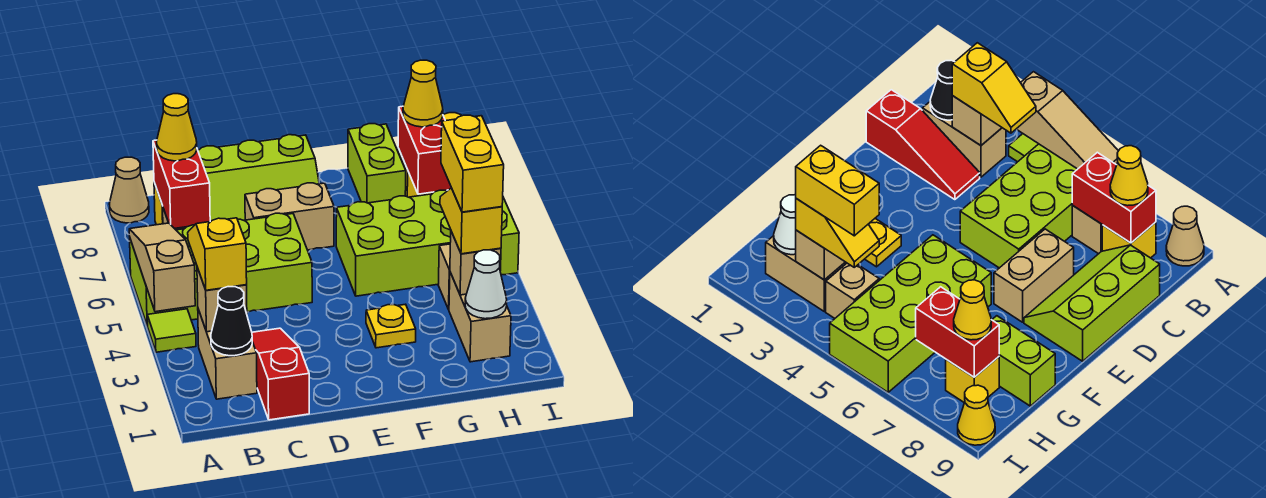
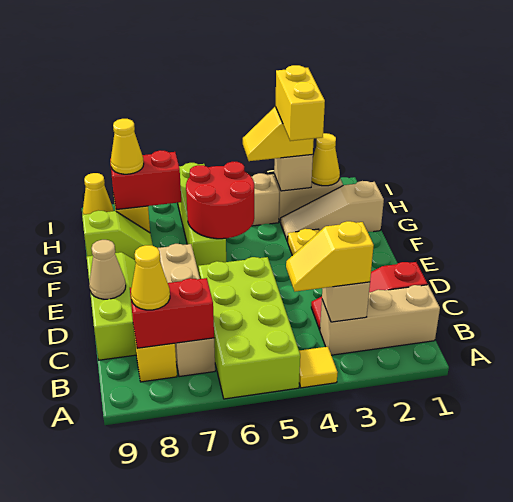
lime 1x1 tile [147,309,196,352] -> yellow 1x1 tile [299,347,338,388]
tan 1x3 slope [129,223,195,312] -> tan 1x3 slope moved to [280,181,384,242]
tan 1x1 cone [109,157,149,223] -> tan 1x1 cone moved to [89,240,126,299]
tan 1x2 brick [198,309,257,399] -> tan 1x3 brick [320,285,440,355]
black 1x1 cone [211,287,252,356] -> none
lime 2x4 brick [336,190,519,296] -> lime 1x4 brick [178,163,226,273]
none -> red 2x2 round brick [186,162,254,239]
lime 1x2 brick [348,124,406,203] -> lime 1x2 slope [82,211,153,260]
white 1x1 cone [465,250,507,319] -> yellow 1x1 cone [312,133,340,186]
yellow 1x2 brick [441,115,504,212] -> yellow 1x2 brick turned to [276,65,325,141]

